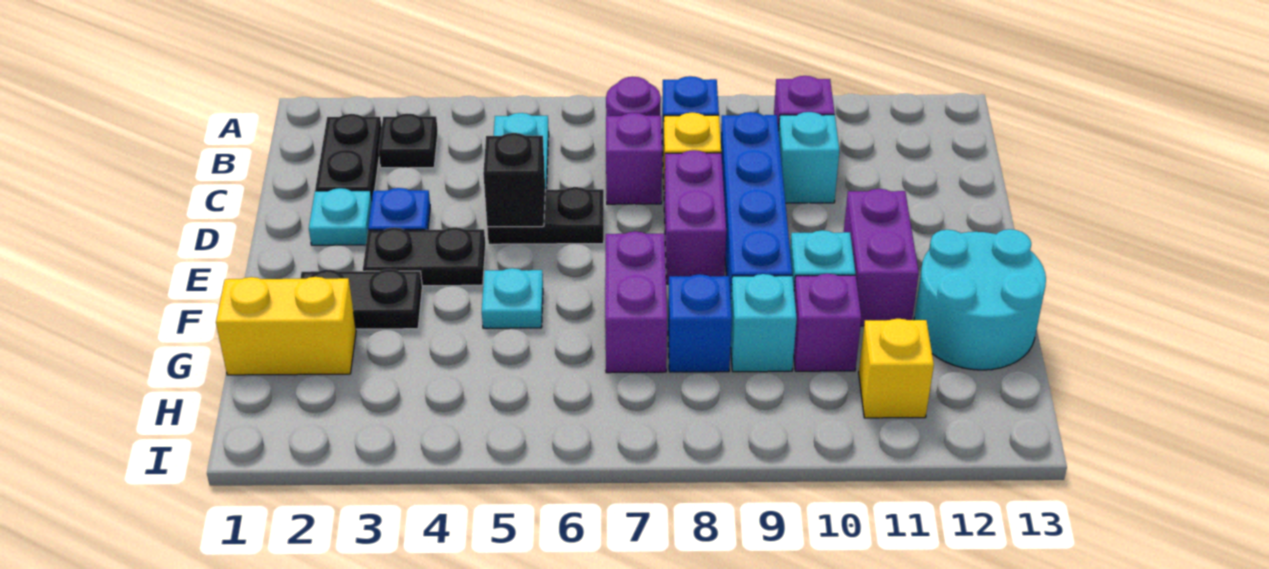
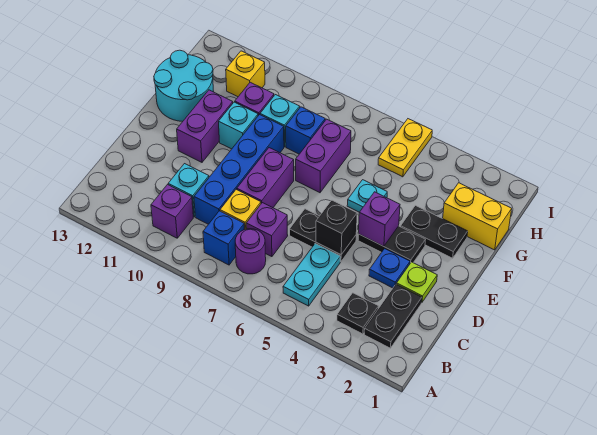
cyan 1x1 plate [309,188,372,245] -> lime 1x1 plate [397,262,437,303]
none -> purple 1x1 brick [358,192,400,246]
none -> yellow 1x2 plate [378,119,432,177]

